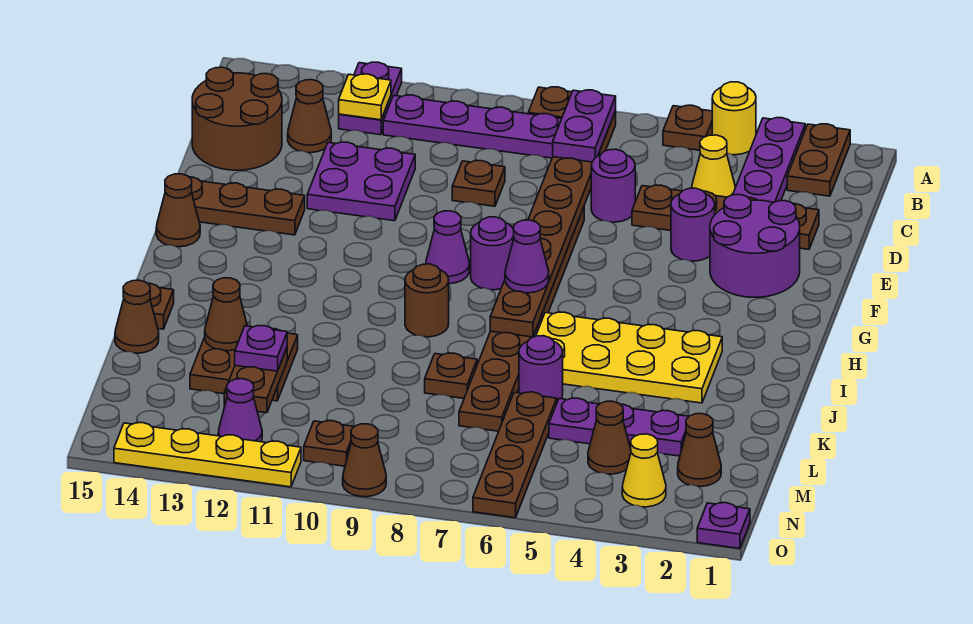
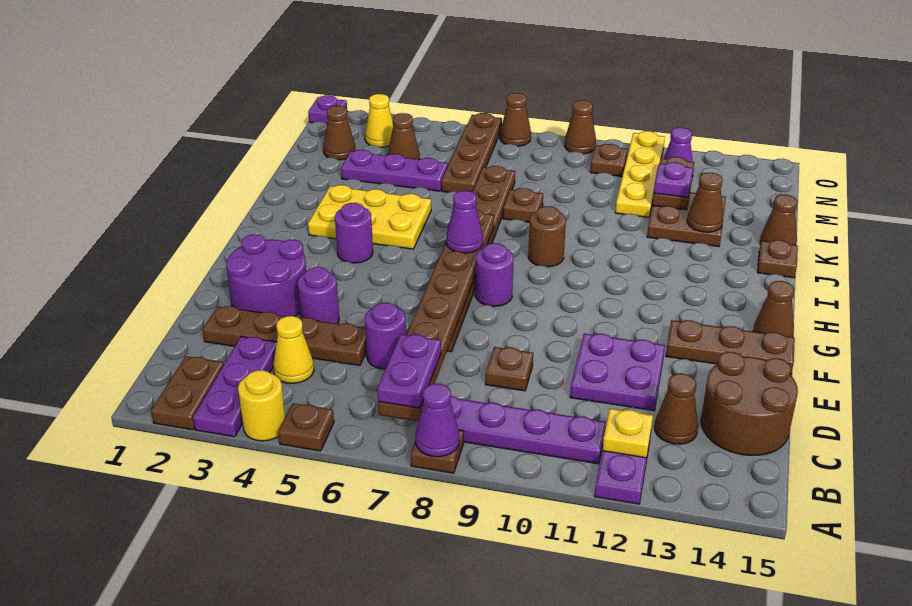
purple 1x1 cone [426,211,469,284] -> purple 1x1 cone moved to [415,384,459,457]
yellow 2x4 plate [536,312,722,403] -> yellow 2x3 plate [308,185,431,249]
purple 1x1 round brick [519,336,563,402] -> purple 1x1 round brick moved to [335,203,373,263]
none -> brown 1x1 cone [500,93,531,146]
yellow 1x4 plate [114,423,301,487] -> yellow 1x4 plate turned to [615,131,665,217]

